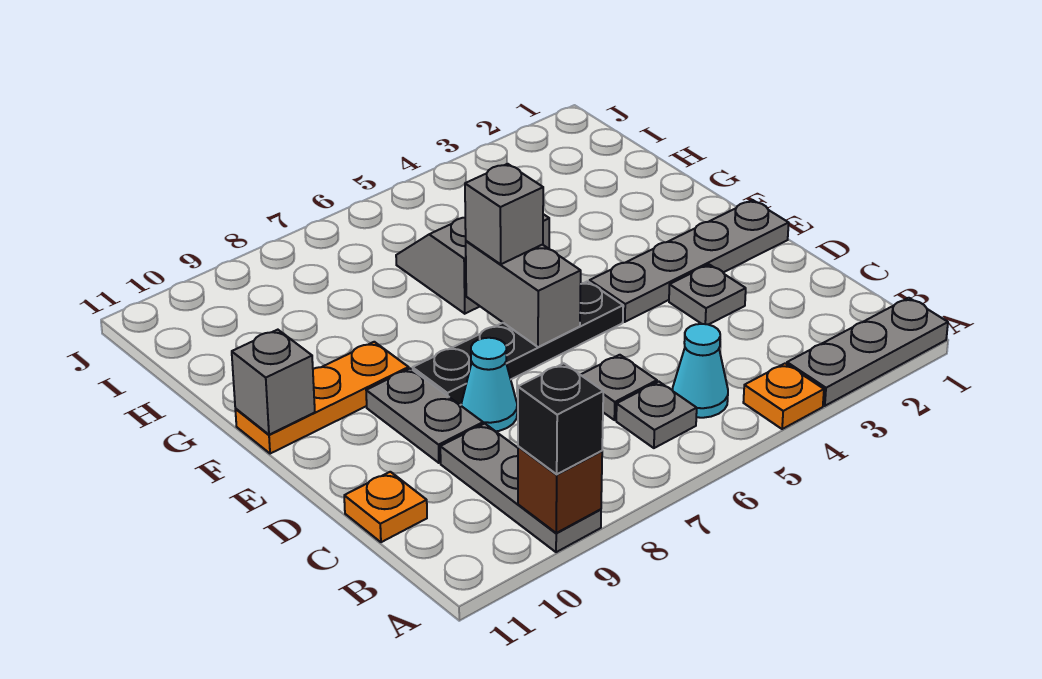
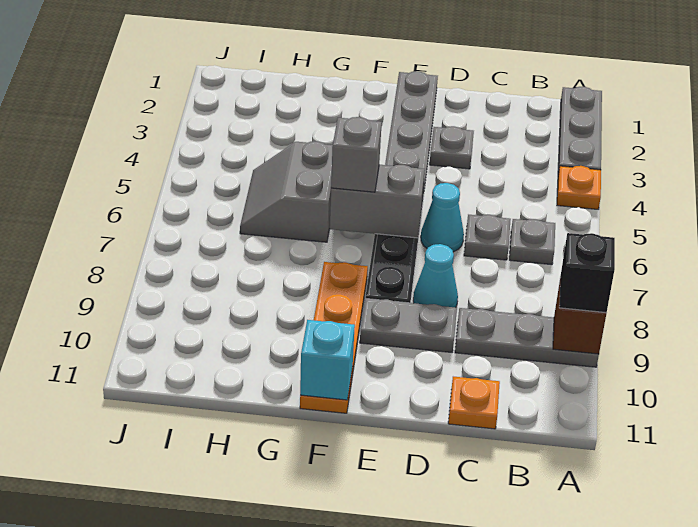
cyan 1x1 cone [673,324,728,418] -> cyan 1x1 cone moved to [421,183,464,252]
orange 1x3 plate [235,342,409,454] -> orange 1x4 plate [300,262,368,413]
grey 1x1 brick [232,330,315,435] -> cyan 1x1 brick [300,320,355,400]

